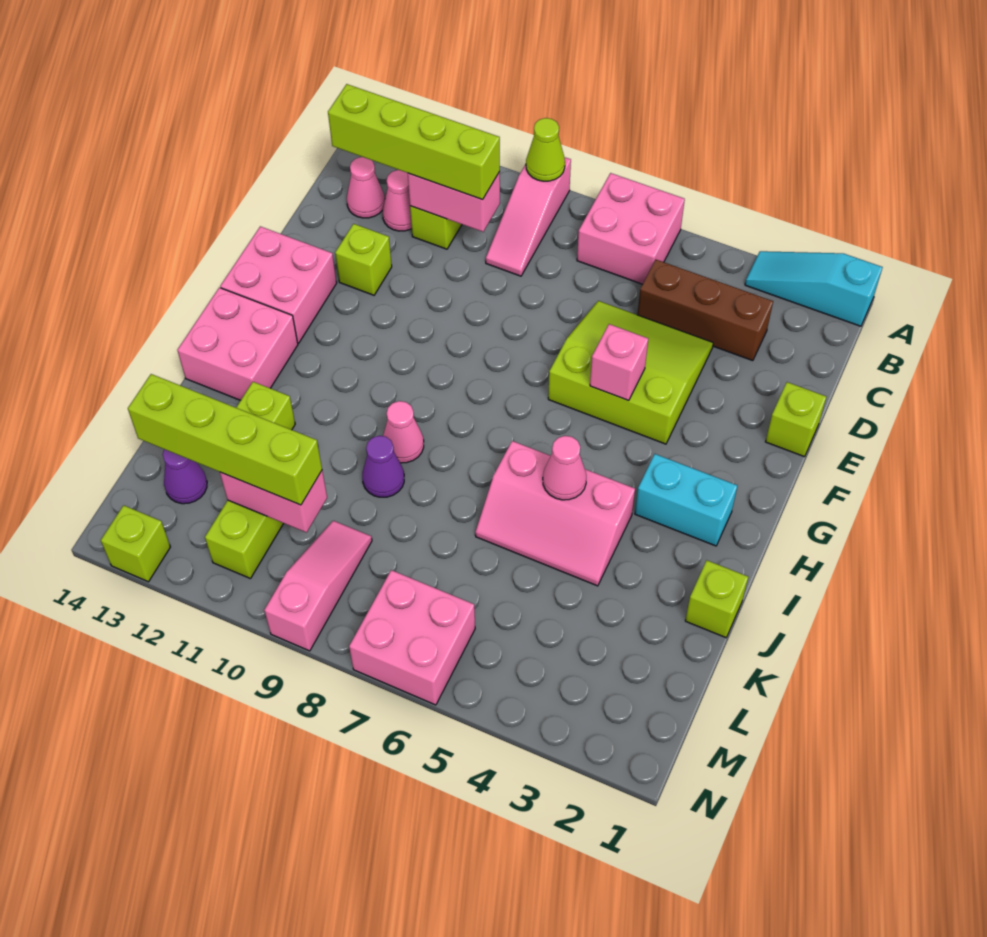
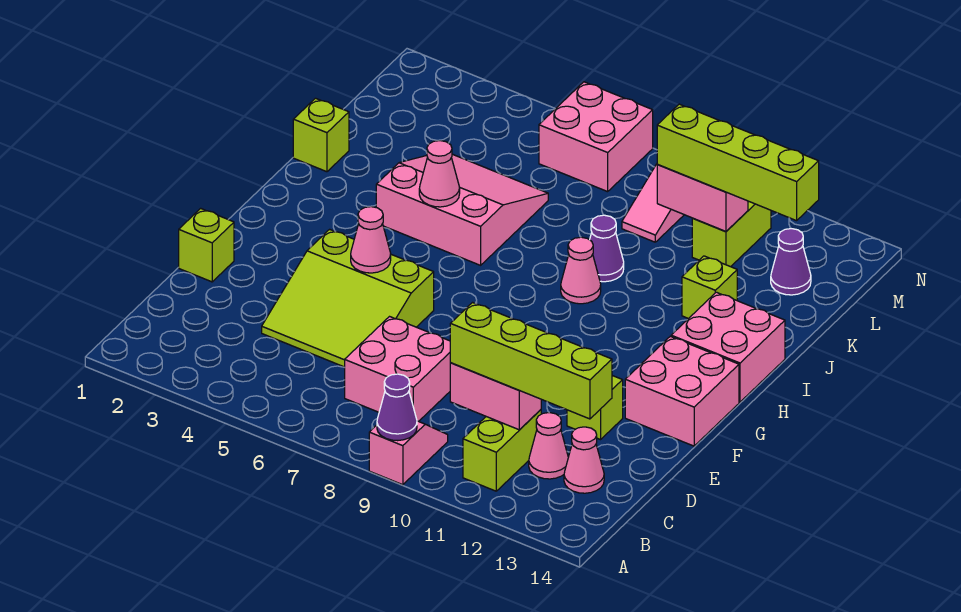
cyan 1x3 slope [745,251,883,326] -> none
pink 2x2 brick [577,173,685,284] -> pink 2x2 brick moved to [345,317,451,421]
pink 1x3 slope [486,157,571,276] -> pink 1x2 slope [369,421,448,485]
lime 1x1 cone [526,118,565,181] -> purple 1x1 cone [377,374,417,441]
brown 1x3 brick [638,260,773,361] -> none
pink 1x1 brick [590,324,648,401] -> pink 1x1 cone [351,207,391,273]
cyan 1x2 brick [635,454,737,546] -> none
pink 2x3 slope [475,441,635,586] -> pink 3x3 slope [376,154,548,265]
lime 1x1 brick [101,505,170,582] -> none

